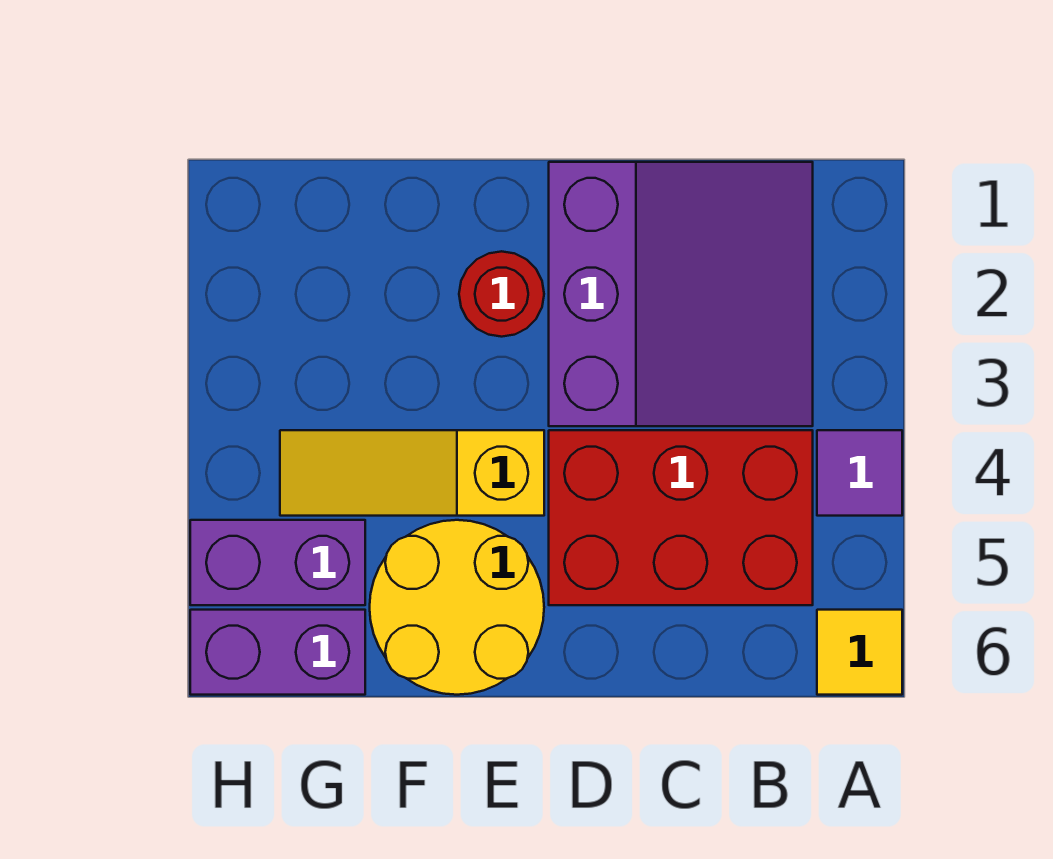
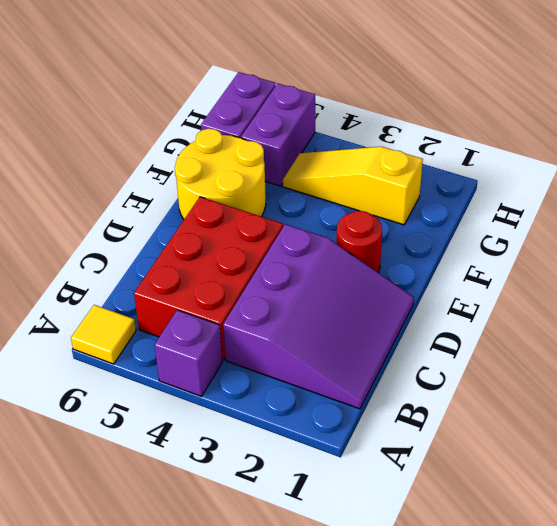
purple 1x1 tile [817,430,902,516] -> purple 1x1 brick [155,310,223,396]
purple 3x3 slope [549,162,813,426] -> purple 3x3 slope turned to [223,224,414,409]
yellow 1x3 slope [280,430,544,516] -> yellow 1x3 slope turned to [283,147,423,225]

